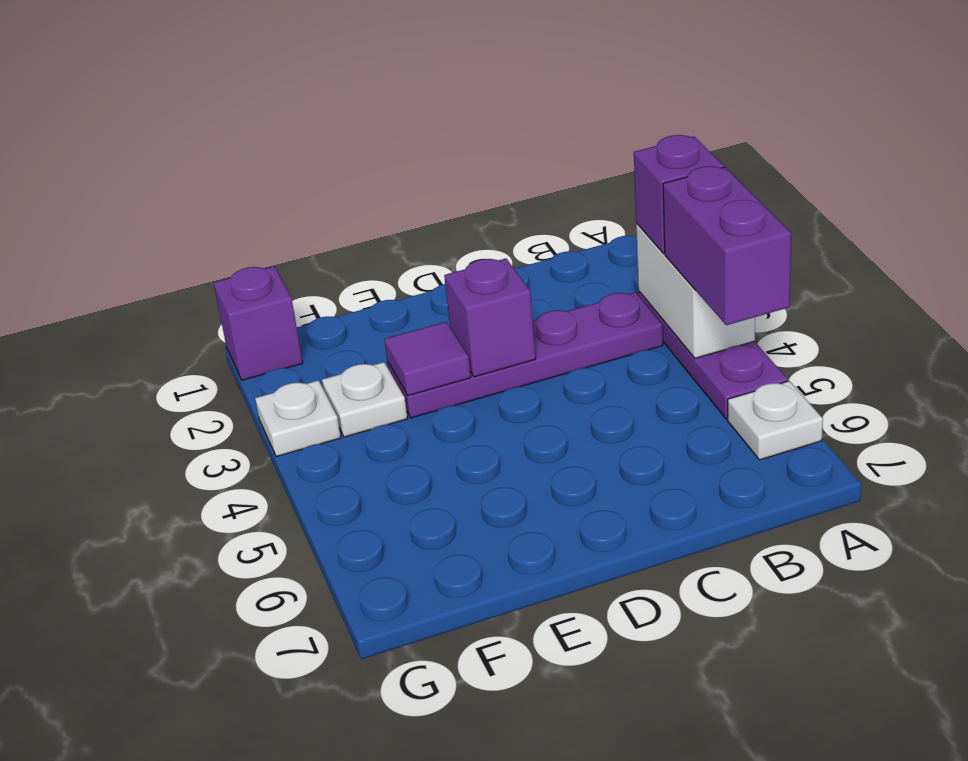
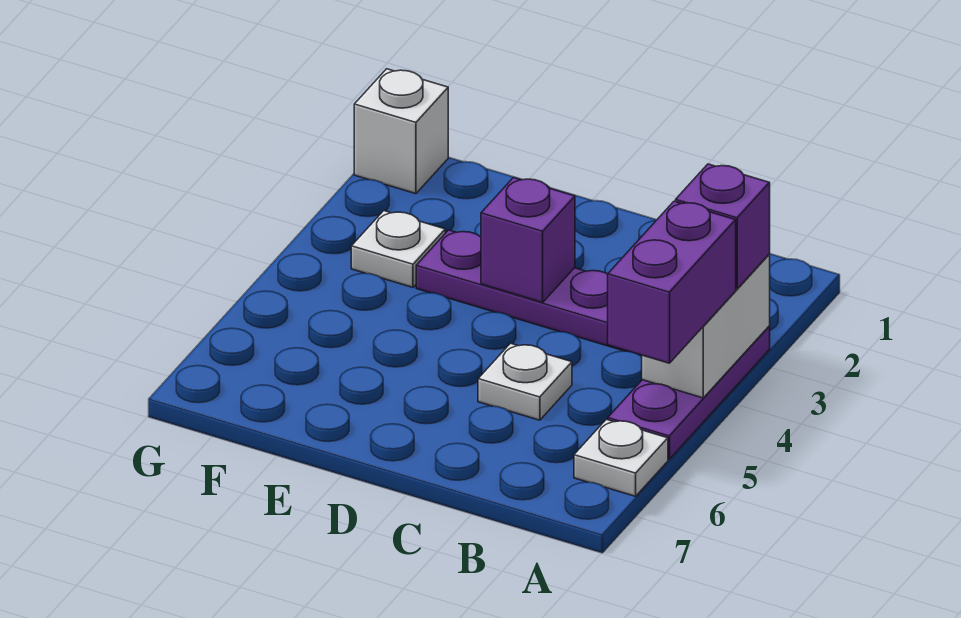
purple 1x1 tile [384,322,471,396] -> none
purple 1x1 brick [214,266,303,380] -> white 1x1 brick [354,69,448,194]
white 1x1 plate [255,380,341,457] -> white 1x1 plate moved to [478,343,572,420]

